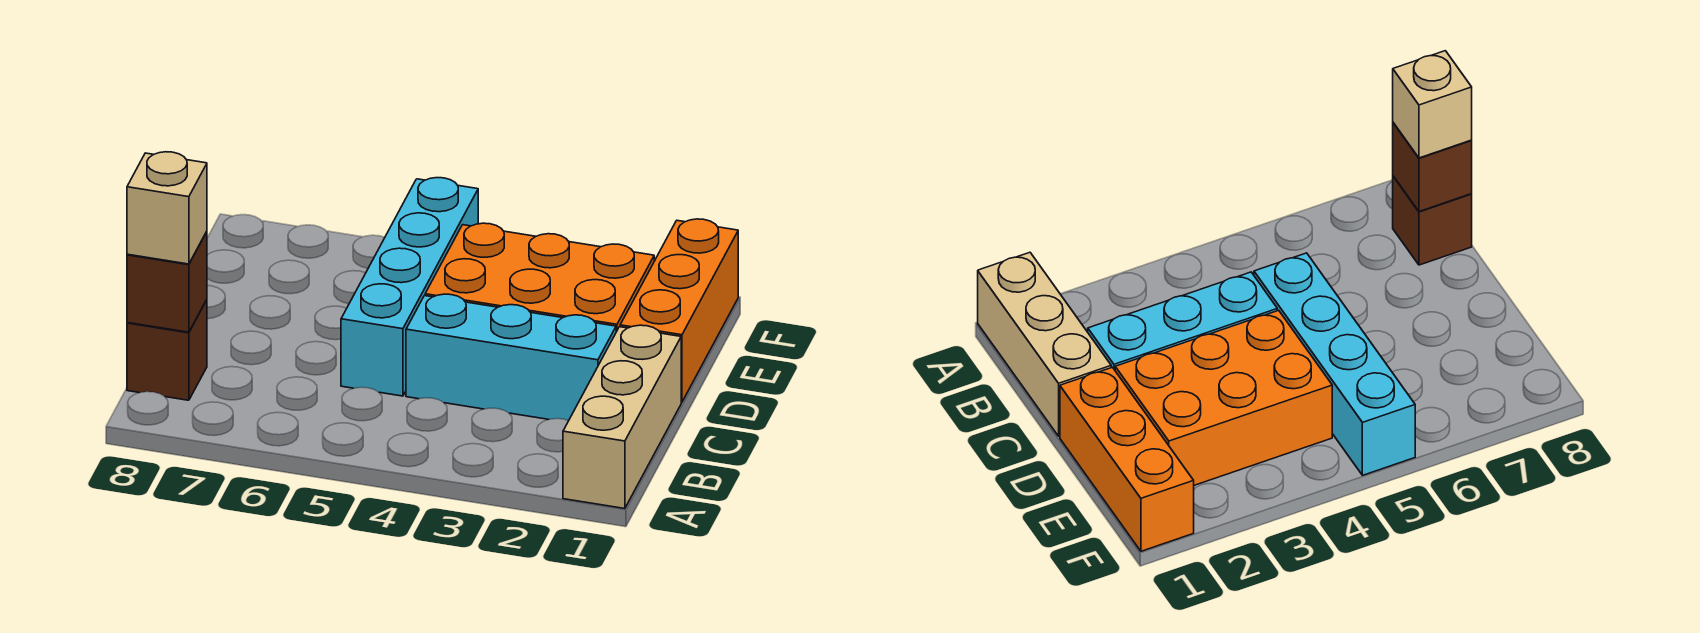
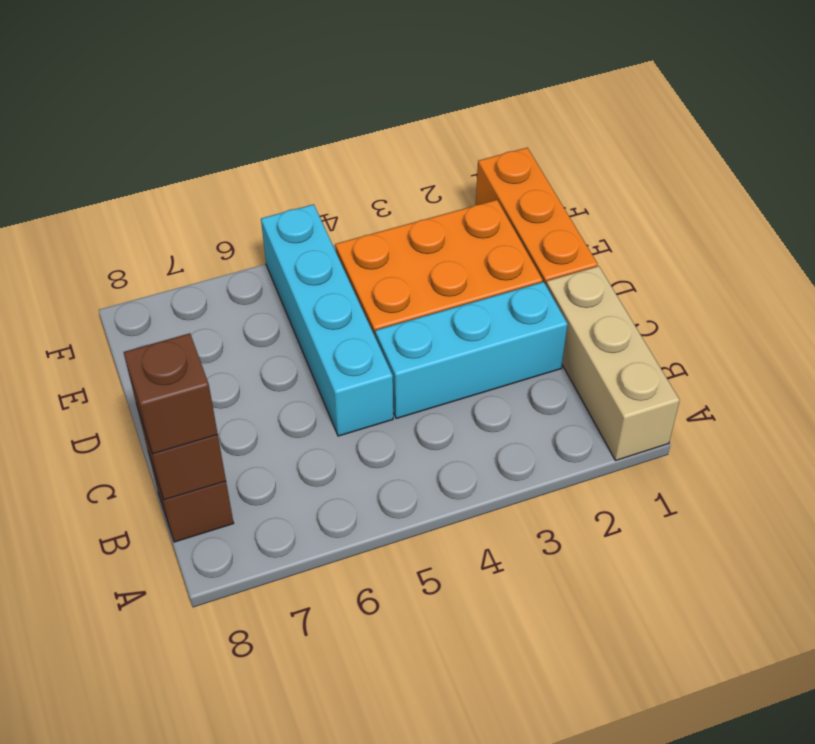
tan 1x1 brick [127,152,207,264] -> brown 1x1 brick [124,333,218,454]

